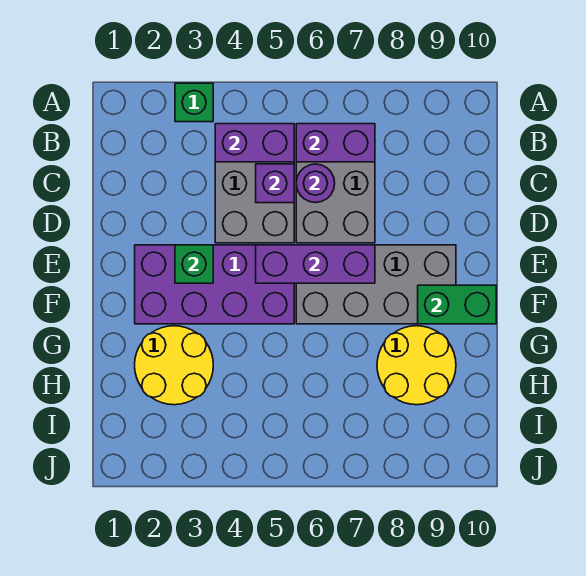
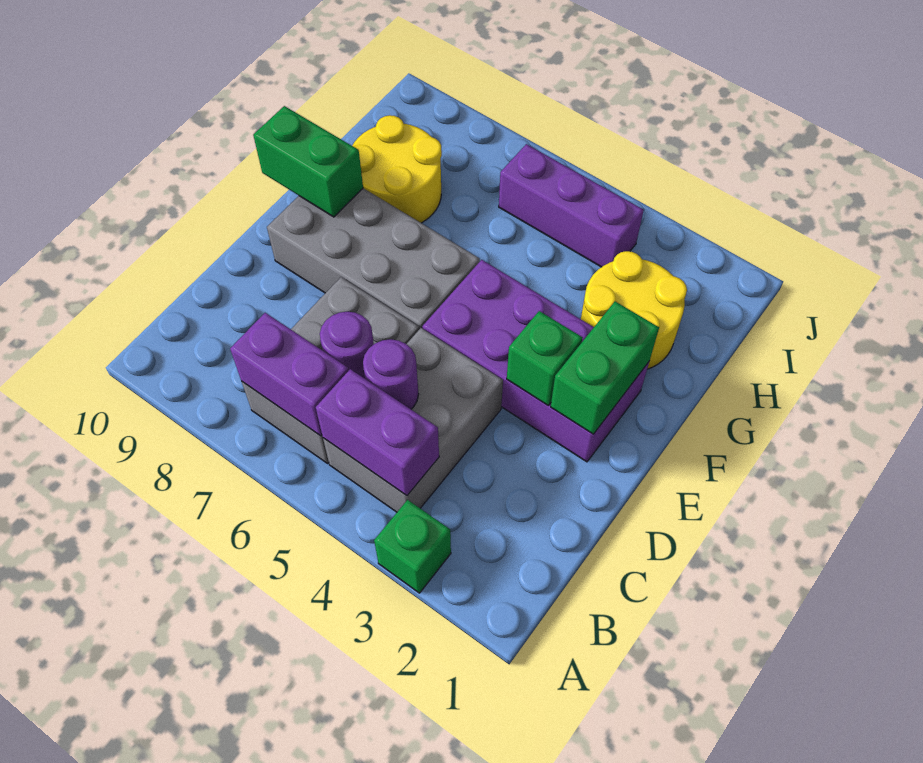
purple 1x1 brick [256,164,294,203] -> purple 1x1 round brick [363,339,418,409]
none -> green 1x2 brick [551,301,659,434]
purple 1x3 brick [256,245,375,283] -> purple 1x3 brick moved to [499,144,644,267]

